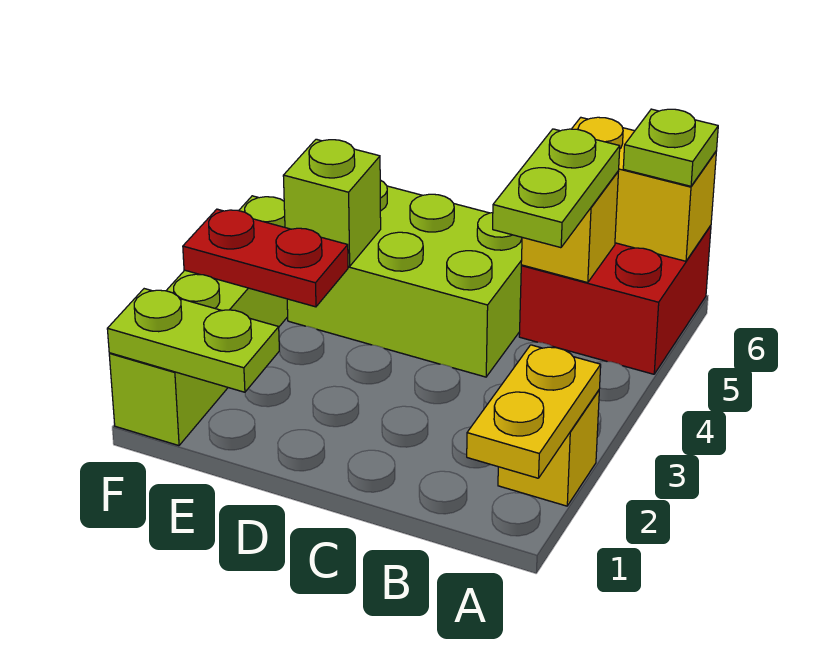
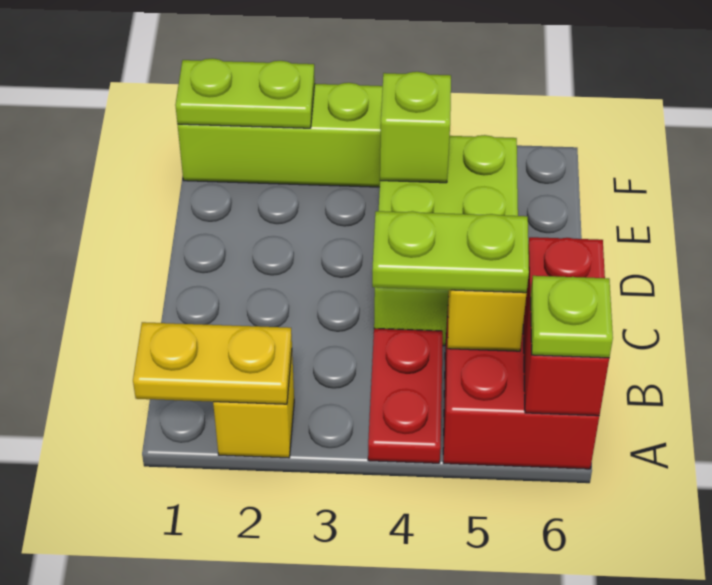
yellow 1x2 brick [572,117,716,261] -> red 1x2 brick [523,237,609,416]
lime 1x2 plate [107,289,279,392] -> lime 1x2 plate turned to [175,58,315,128]
red 1x2 plate [183,209,348,307] -> red 1x2 plate moved to [368,328,443,463]

